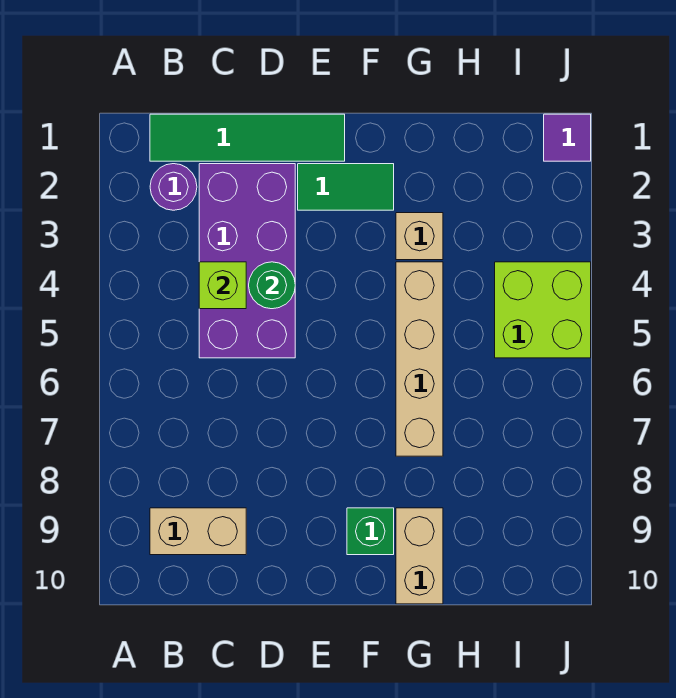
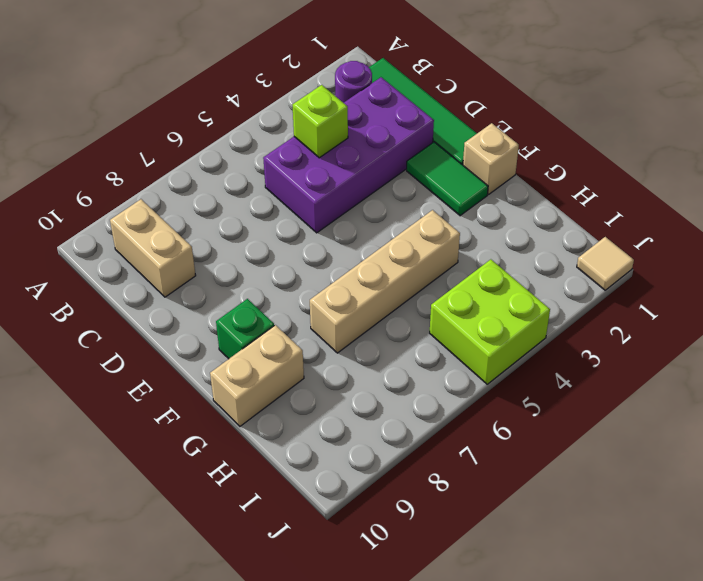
green 1x1 round brick [249,262,295,309] -> none
tan 1x1 brick [396,213,443,260] -> tan 1x1 brick moved to [463,123,519,194]
purple 1x1 tile [544,114,591,161] -> tan 1x1 tile [577,237,634,290]

